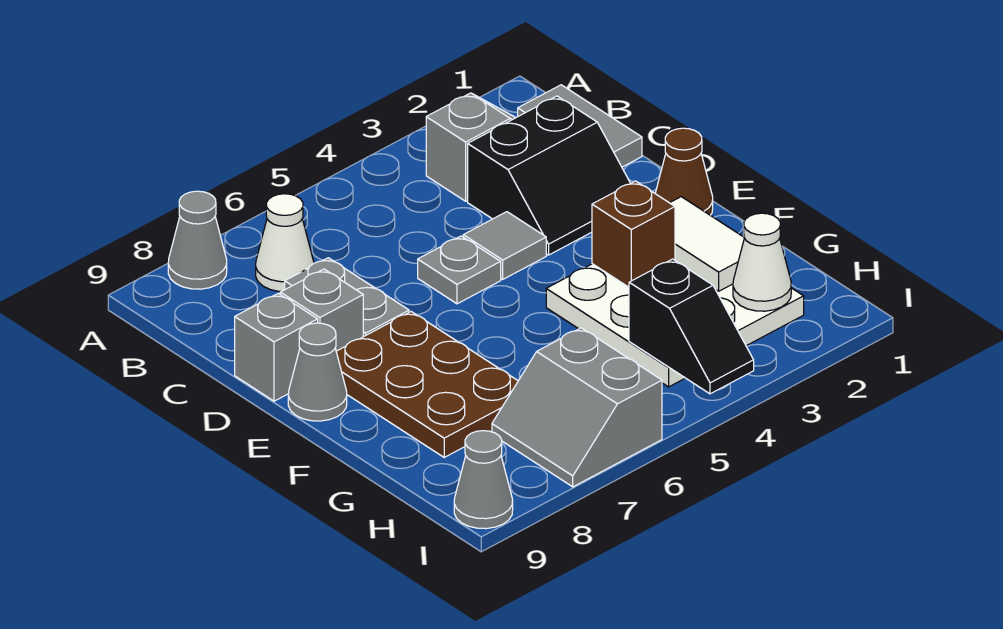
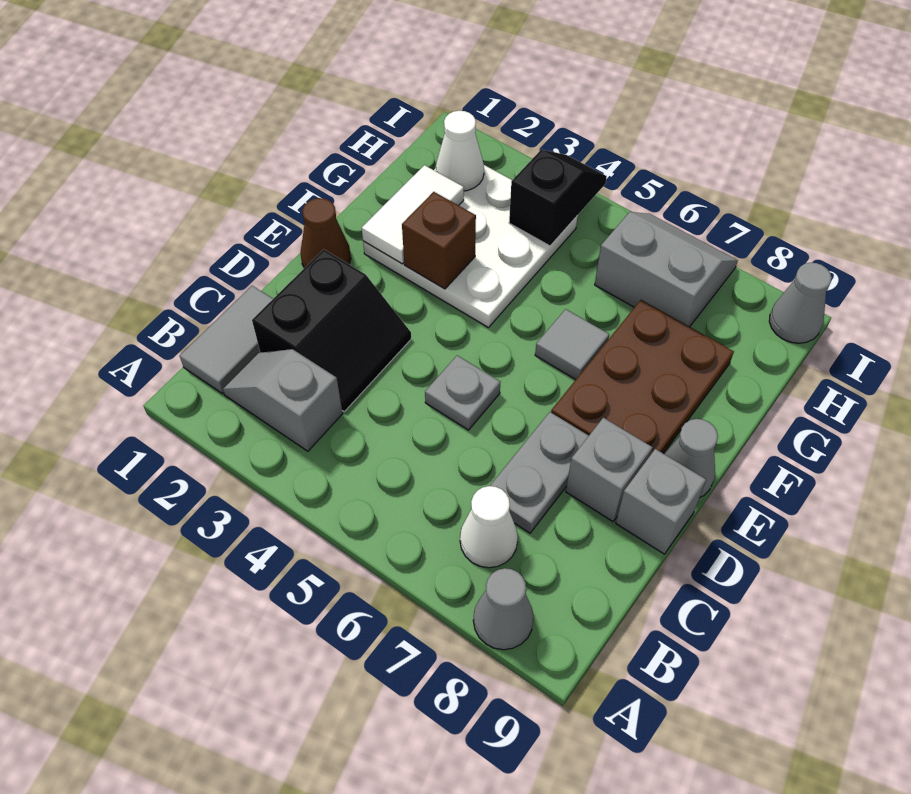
black 2x2 slope [468,96,630,255] -> black 2x2 slope turned to [252,249,411,411]
grey 1x1 tile [463,212,546,279] -> grey 1x1 tile moved to [535,309,609,380]
grey 2x2 slope [492,328,662,487] -> grey 2x2 slope turned to [595,212,738,327]

